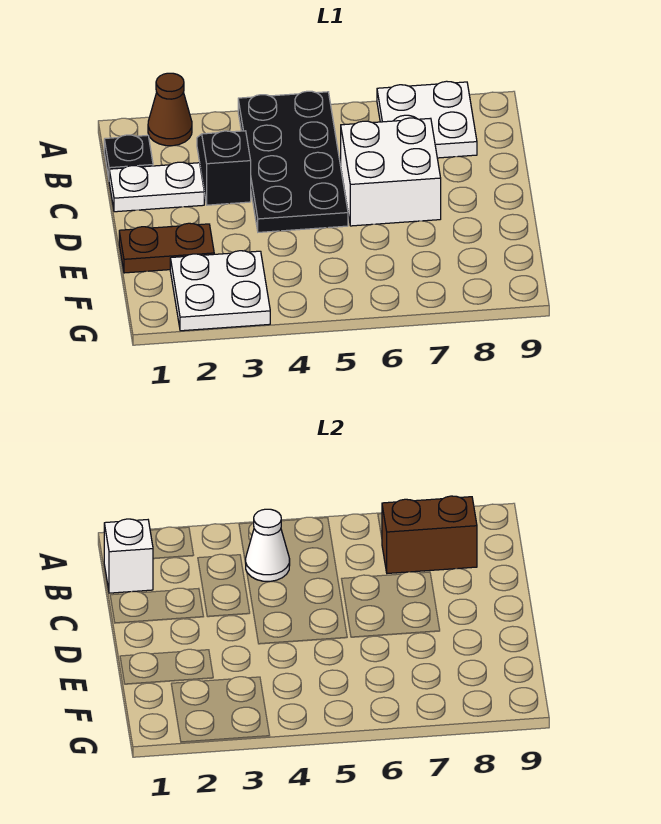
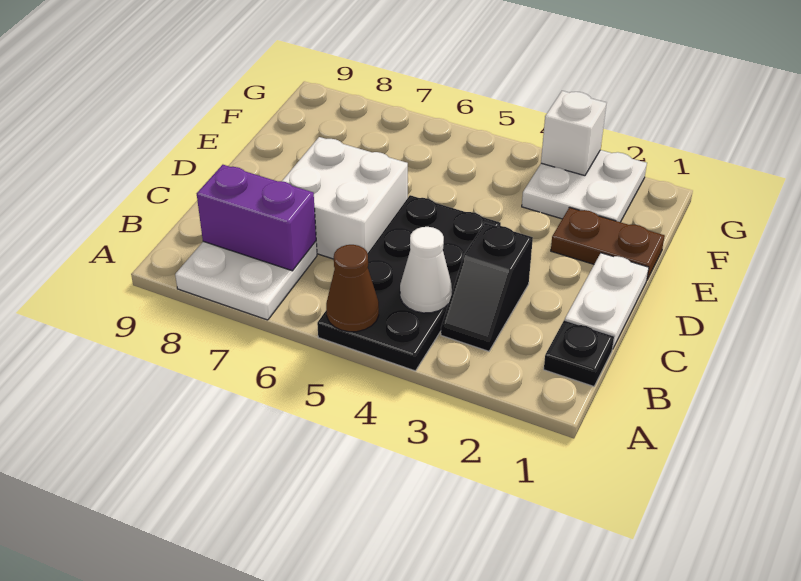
brown 1x1 cone [148,73,192,146] -> brown 1x1 cone moved to [326,245,379,332]
white 1x1 brick [104,519,153,593] -> white 1x1 brick moved to [541,91,606,176]
brown 1x2 brick [382,496,477,573] -> purple 1x2 brick [197,165,316,271]
white 1x2 plate [109,162,204,212] -> white 1x2 plate turned to [565,253,649,349]

